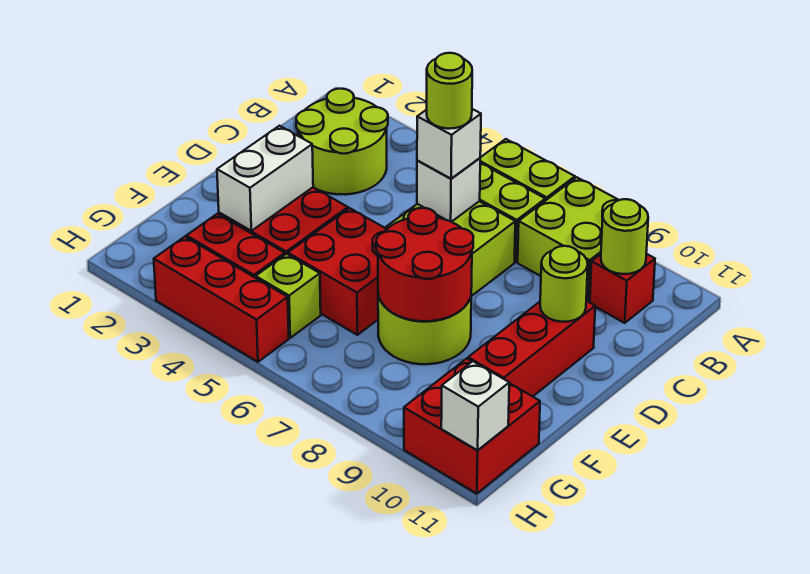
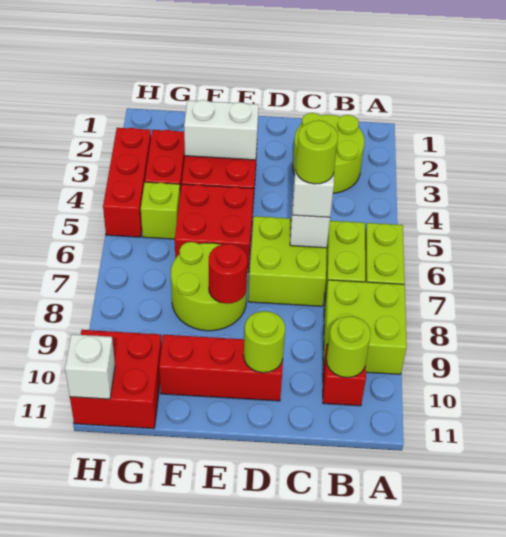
red 2x2 round brick [376,208,473,321] -> red 1x1 round brick [209,244,247,304]

